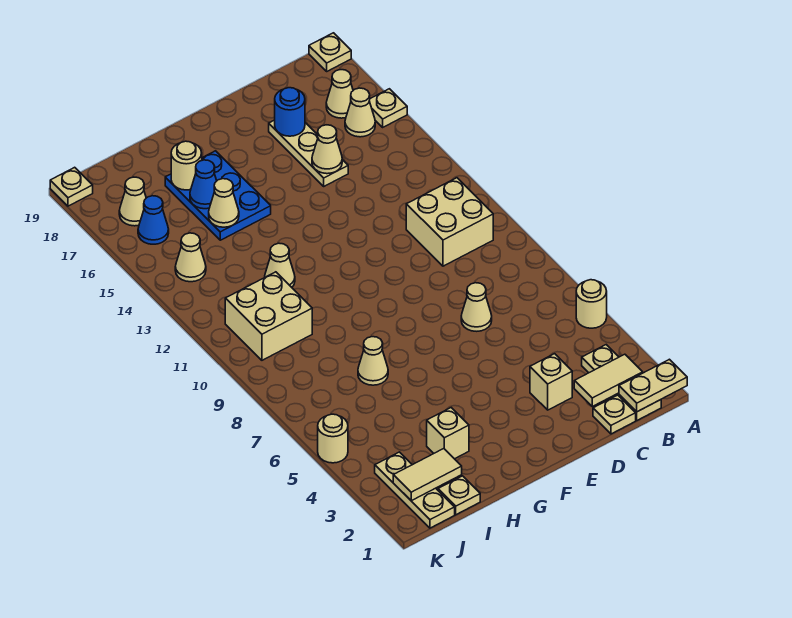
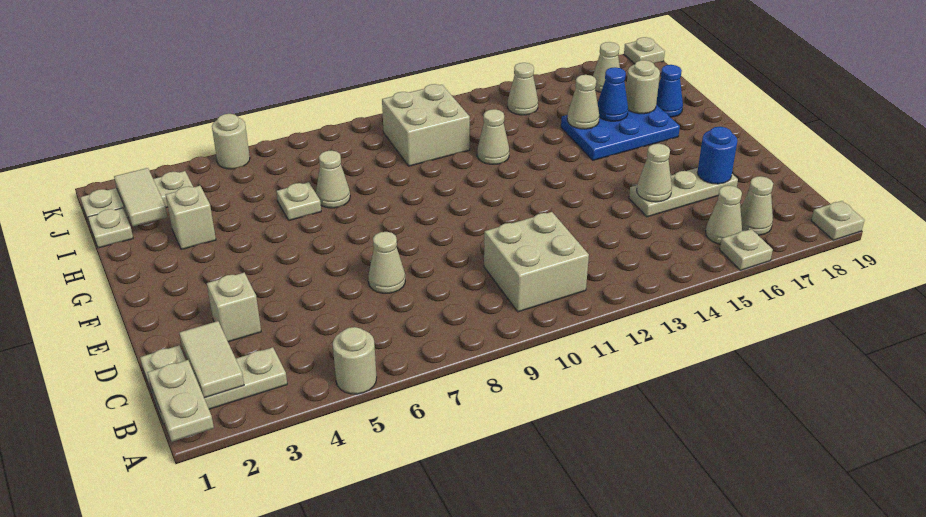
none -> tan 1x1 plate [276,182,321,220]
blue 1x1 cone [138,196,169,244] -> blue 1x1 cone moved to [656,65,683,117]

